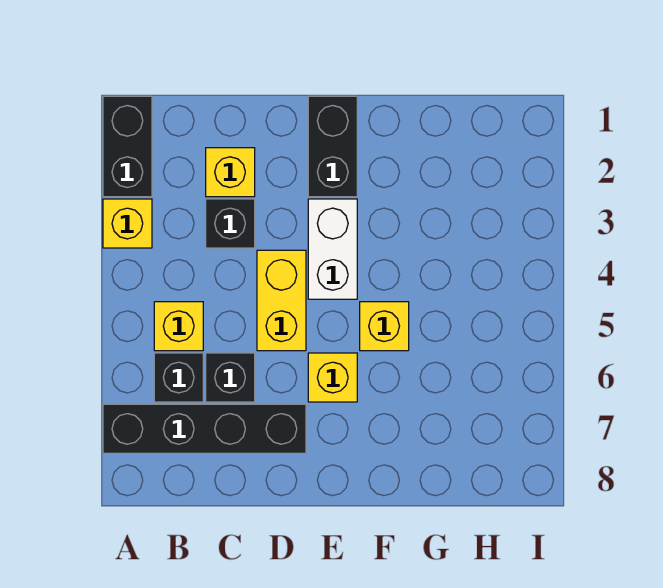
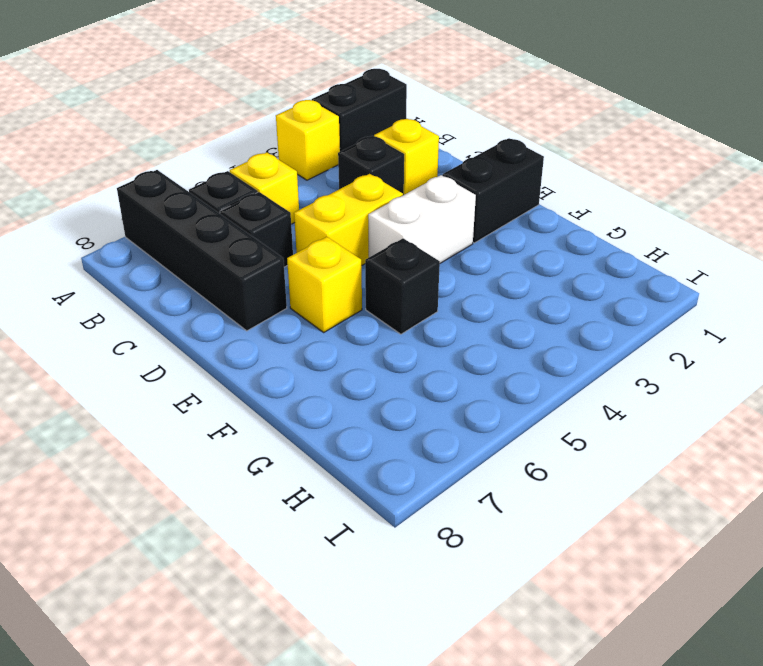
yellow 1x1 brick [360,302,409,351] -> black 1x1 brick [365,238,440,334]

